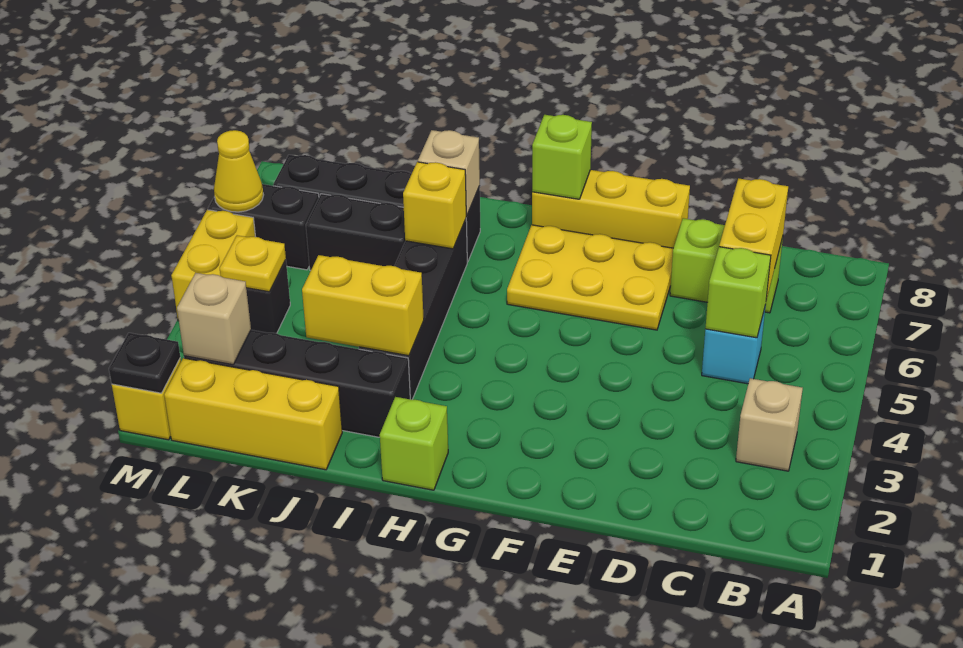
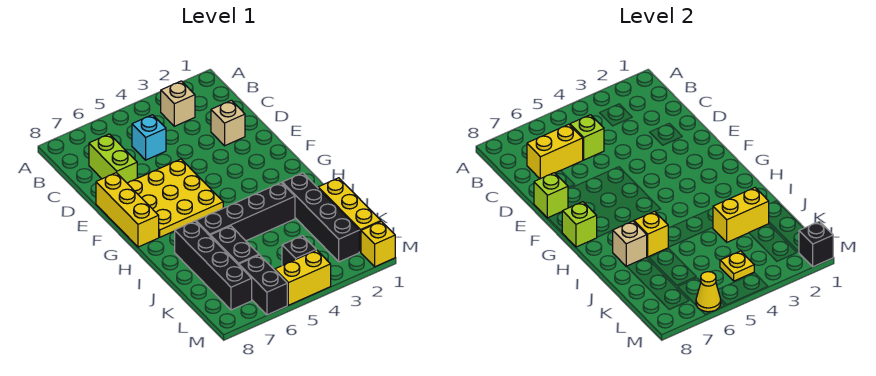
yellow 2x3 plate [507,225,673,330] -> yellow 3x3 plate [127,159,223,237]
lime 1x1 brick [380,397,448,490] -> lime 1x1 brick moved to [534,173,568,218]
yellow 1x2 brick [302,255,424,356] -> yellow 1x2 brick turned to [713,188,769,242]
tan 1x1 brick [177,273,251,365] -> tan 1x1 brick moved to [211,100,245,146]
black 1x1 plate [109,333,180,393] -> black 1x1 brick [799,221,833,267]

